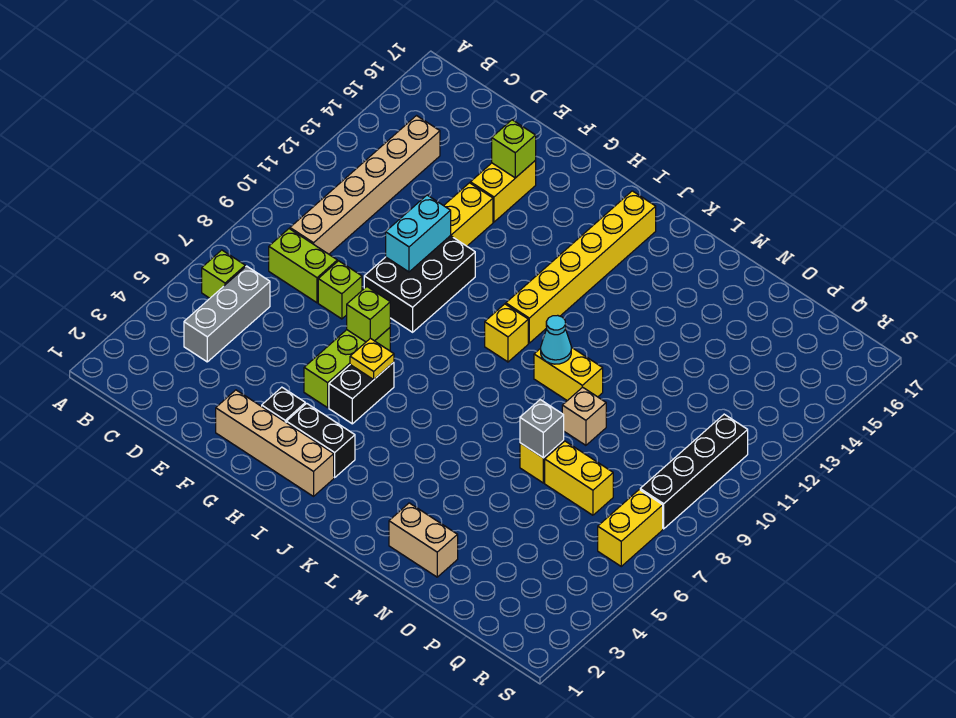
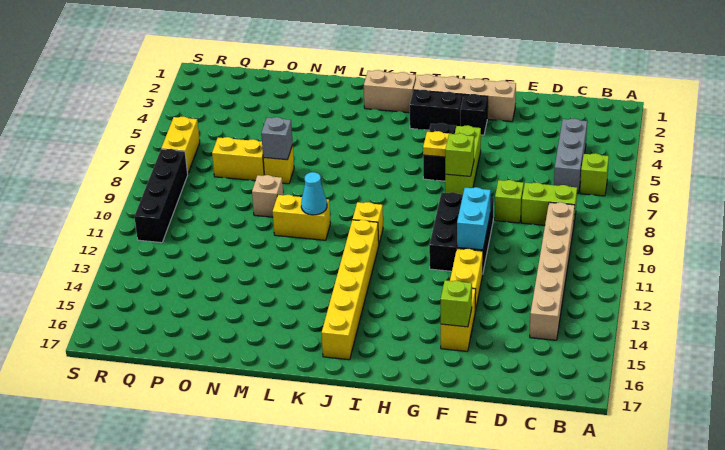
tan 1x2 brick [389,503,458,577] -> tan 1x2 brick moved to [364,70,416,113]

